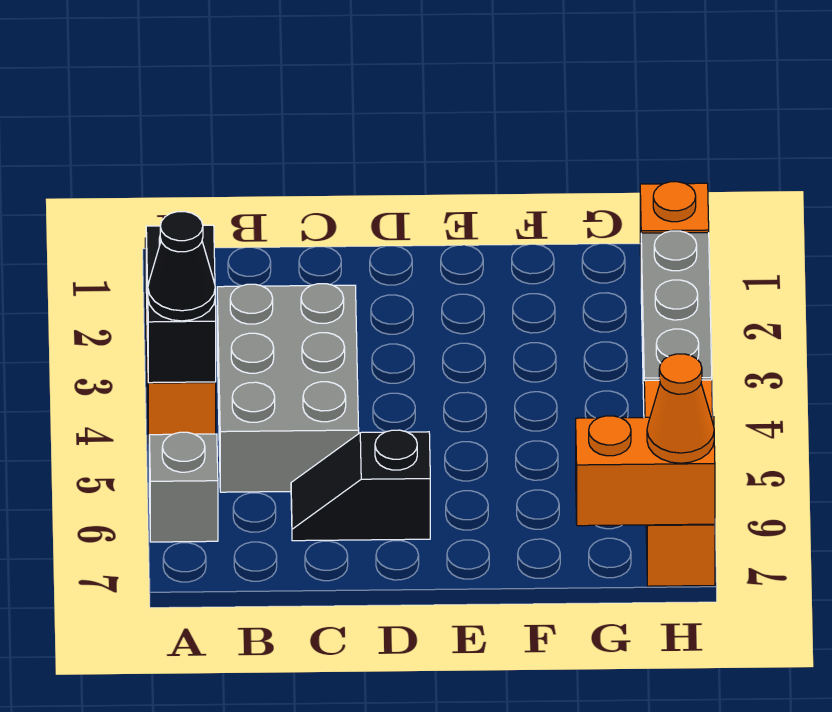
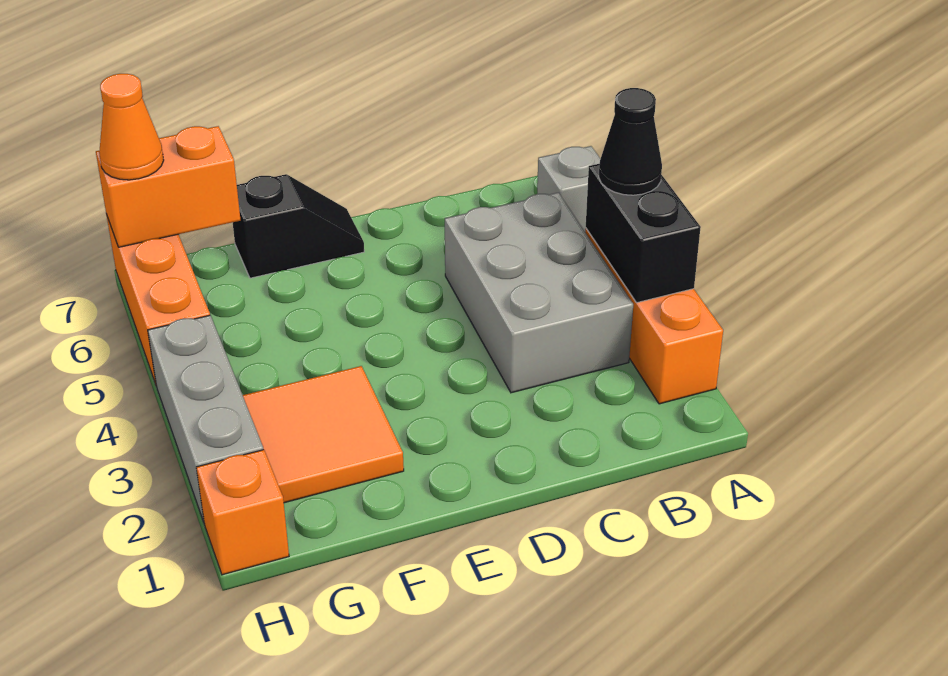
black 1x2 slope [291,430,430,541] -> black 1x2 slope moved to [233,174,364,278]
none -> orange 2x2 tile [243,366,404,503]

